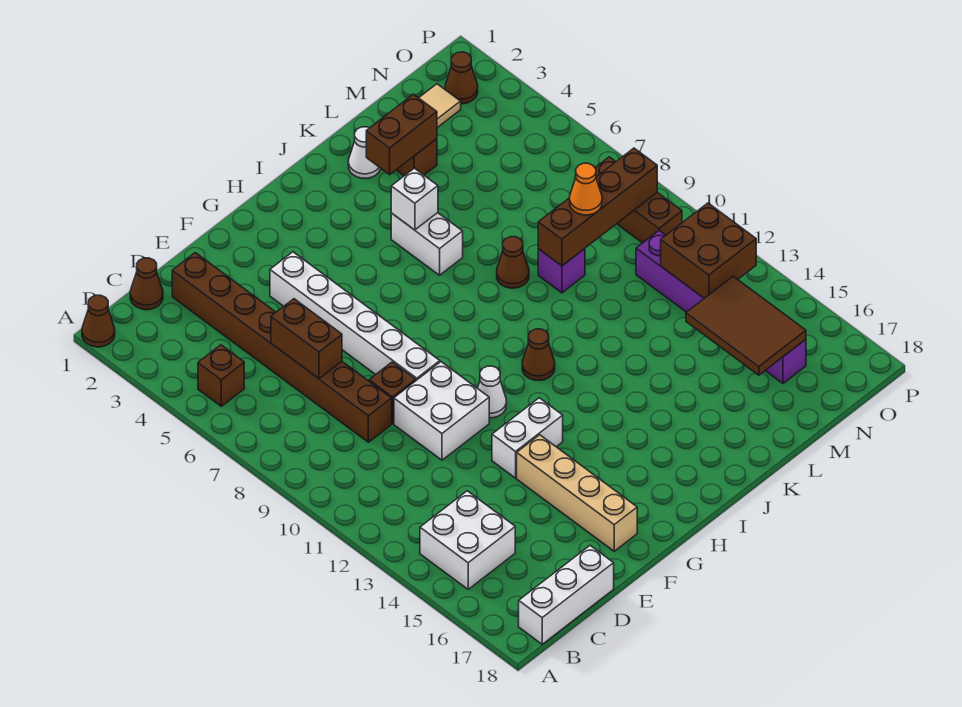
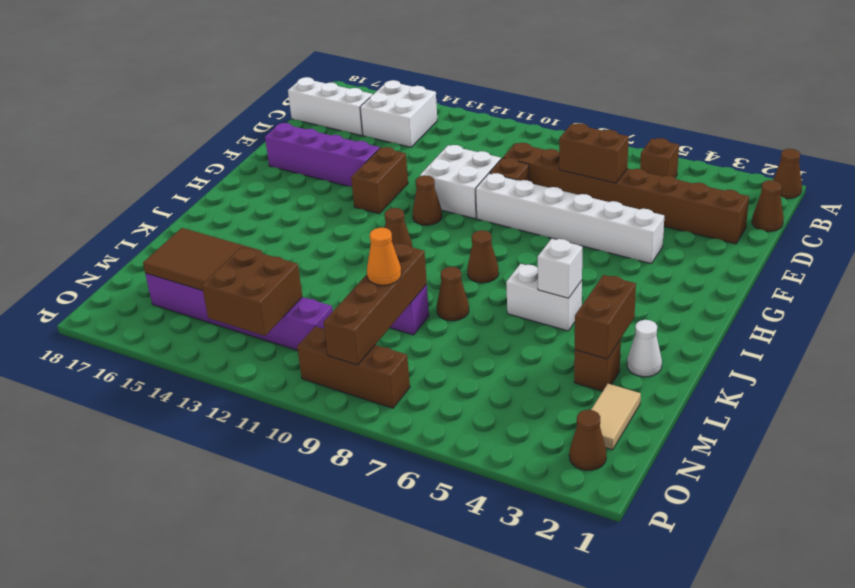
white 1x3 brick [519,546,614,644] -> white 1x3 brick turned to [288,77,373,136]
white 1x2 brick [492,398,563,478] -> brown 1x2 brick [351,147,408,214]
tan 1x4 brick [517,435,637,551] -> purple 1x4 brick [265,123,380,187]
white 1x1 cone [478,366,506,418] -> brown 1x1 cone [413,175,442,225]
none -> brown 1x1 cone [467,230,499,283]

